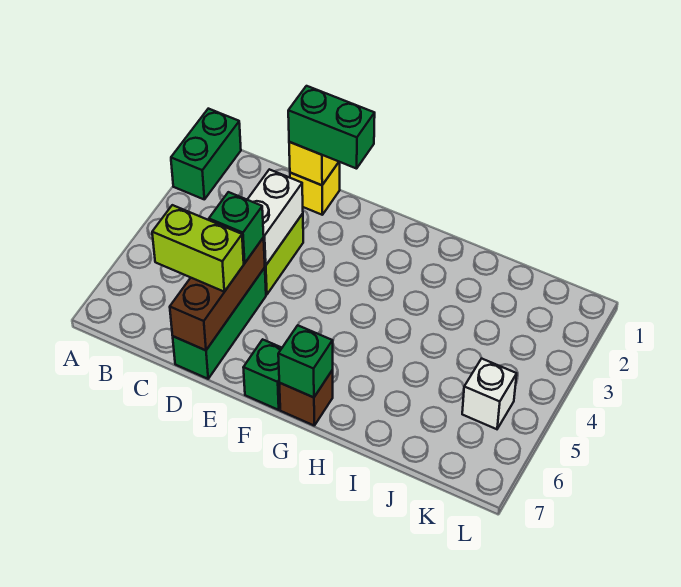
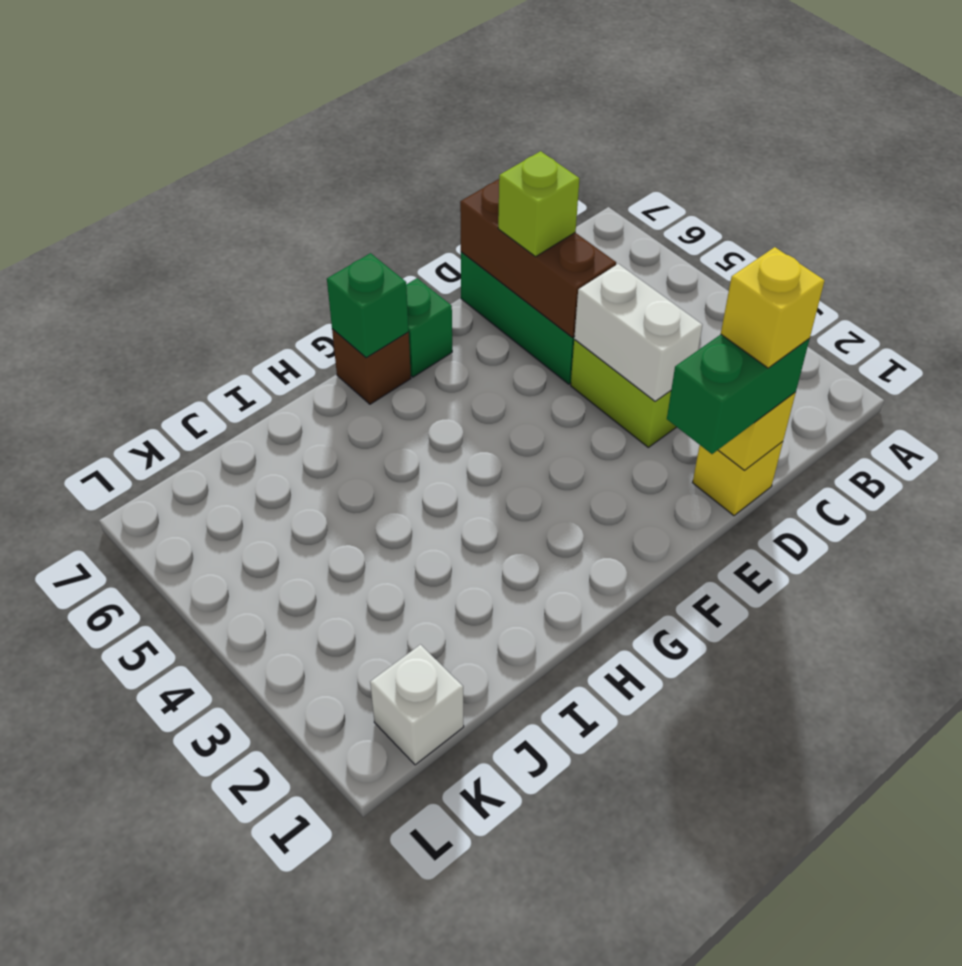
green 1x2 brick [171,109,241,199] -> none
lime 1x2 brick [152,205,244,292] -> lime 1x1 brick [498,151,579,257]
none -> yellow 1x1 brick [721,247,825,368]
green 1x1 brick [209,192,264,263] -> none
white 1x1 brick [462,359,517,429] -> white 1x1 brick moved to [370,645,464,765]

